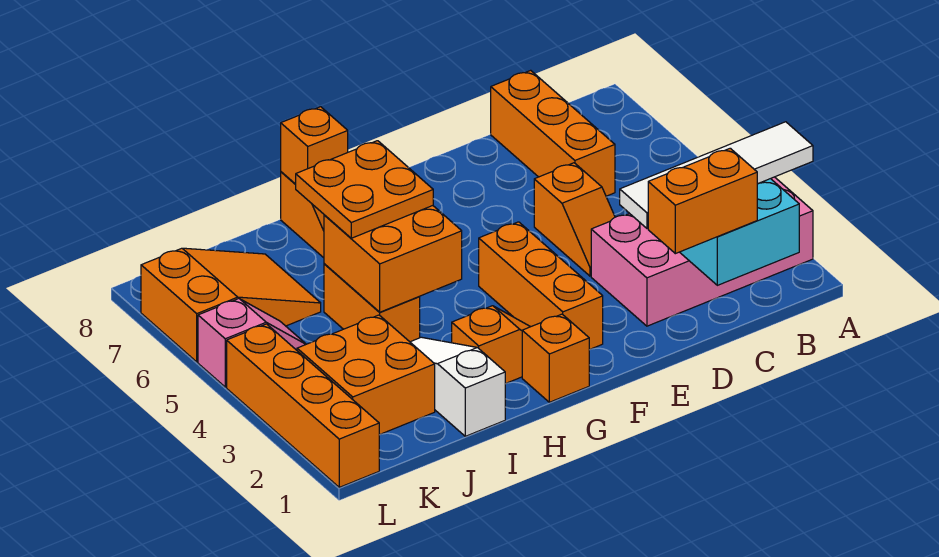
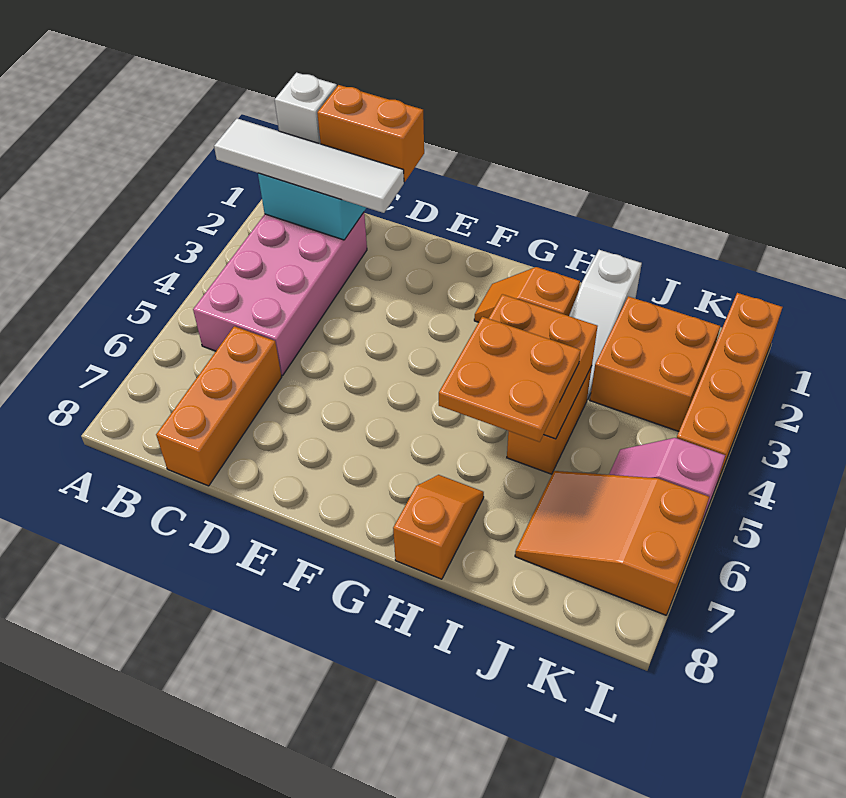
pink 2x4 brick [591,177,813,326] -> pink 2x4 brick turned to [193,213,367,376]
none -> white 1x1 brick [275,73,337,144]
orange 1x2 slope [534,163,615,276] -> none
orange 1x3 brick [479,222,603,350] -> none
orange 1x1 brick [522,314,589,402] -> none
orange 1x1 brick [281,107,348,184] -> none

